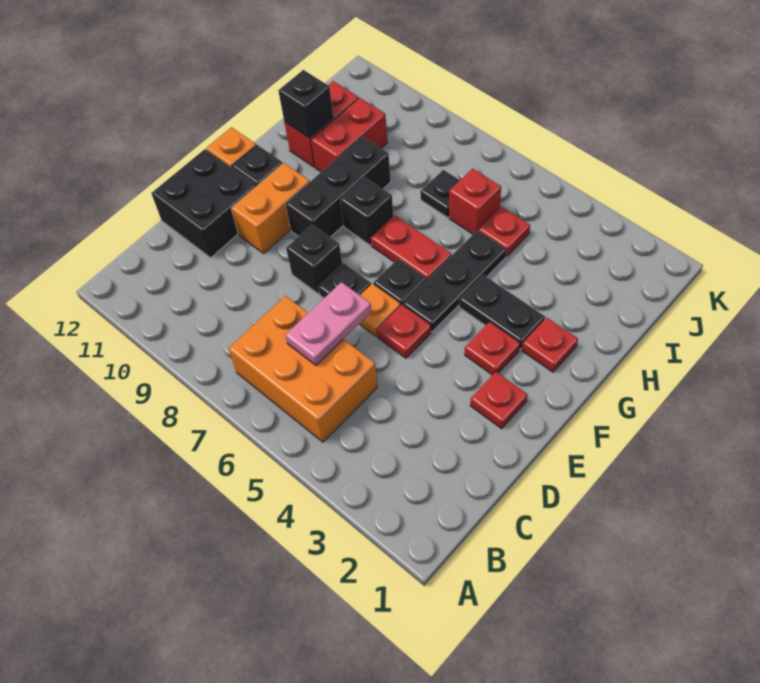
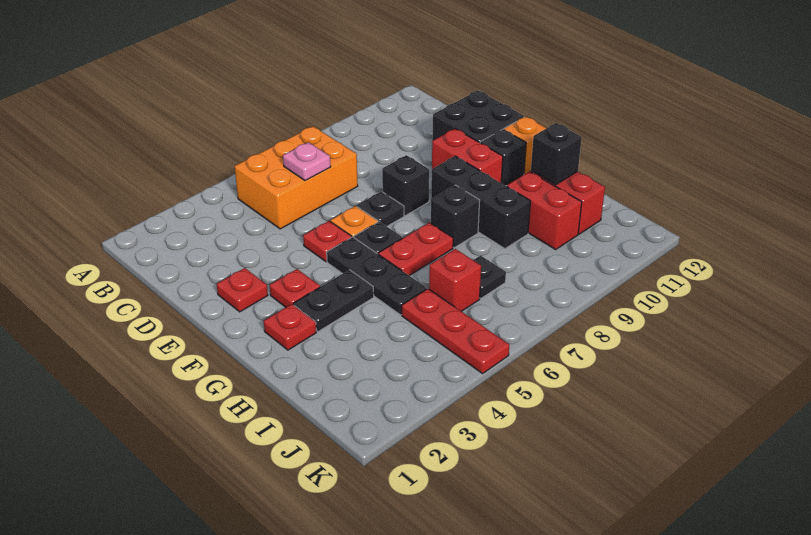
pink 1x2 plate [285,282,372,365] -> pink 1x1 plate [283,142,331,181]
orange 1x2 brick [231,163,310,253] -> red 1x2 brick [432,129,503,183]
red 1x1 plate [479,207,530,256] -> red 1x3 plate [402,289,509,374]

